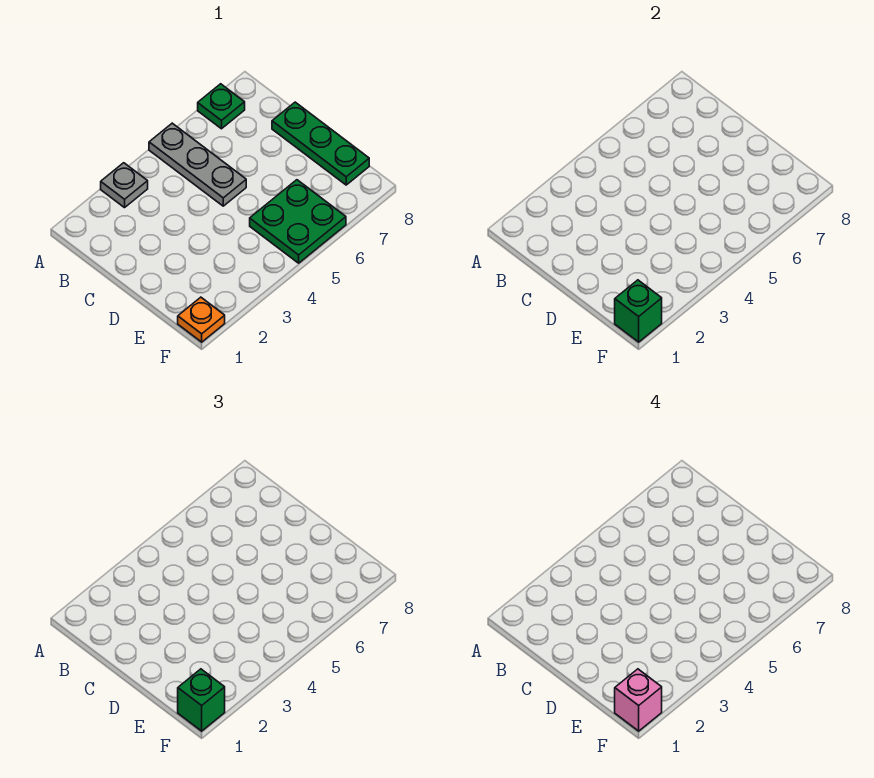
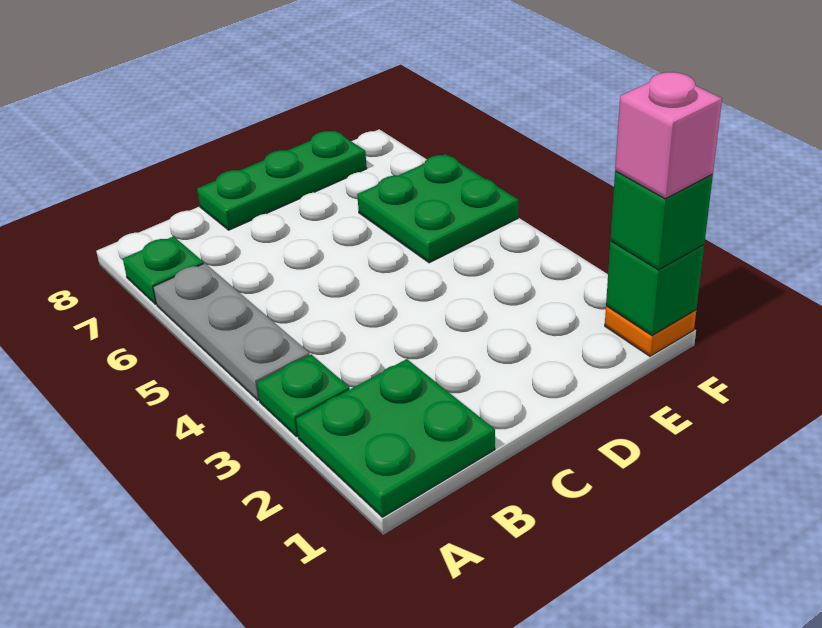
none -> green 2x2 plate [296,359,495,517]
grey 1x1 plate [101,163,148,208] -> green 1x1 plate [257,354,350,437]
grey 1x3 plate [149,123,246,206] -> grey 1x3 plate turned to [153,263,310,400]

